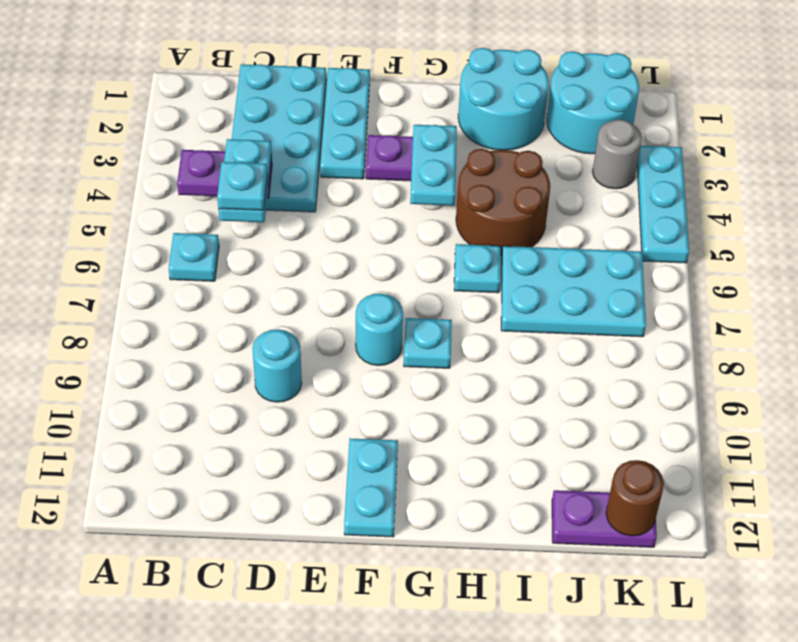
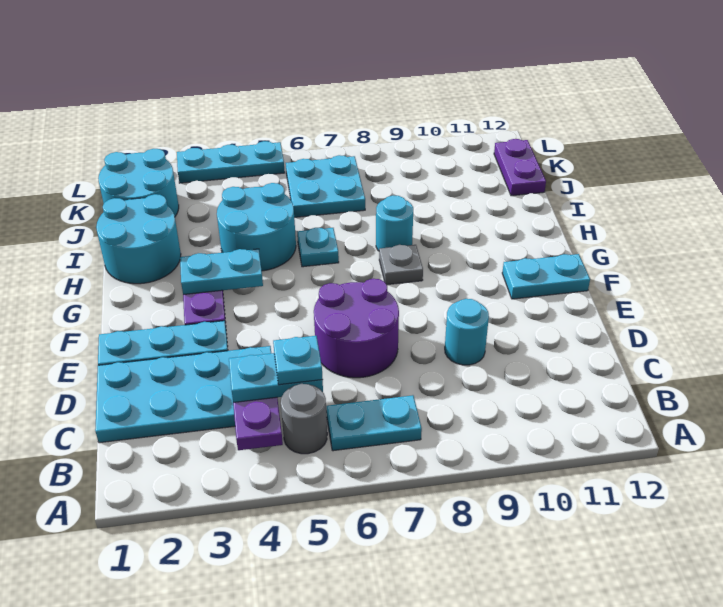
cyan 1x1 plate [169,233,219,281] -> cyan 1x2 plate [326,395,422,451]
none -> purple 2x2 round brick [314,279,399,378]
cyan 1x1 round brick [356,293,403,366] -> cyan 1x1 round brick moved to [376,195,413,251]
cyan 1x1 plate [404,318,452,368] -> grey 1x1 plate [379,245,423,285]
brown 2x2 round brick [456,149,550,256] -> cyan 2x2 round brick [217,183,296,271]
cyan 2x3 plate [501,246,646,337] -> cyan 2x2 plate [286,155,365,217]
grey 1x1 round brick [593,120,642,189] -> grey 1x1 round brick moved to [281,384,327,454]
brown 1x1 round brick [606,460,664,536] -> none

